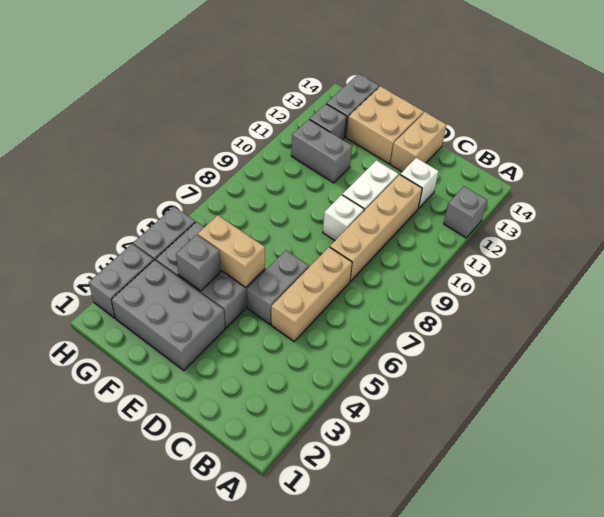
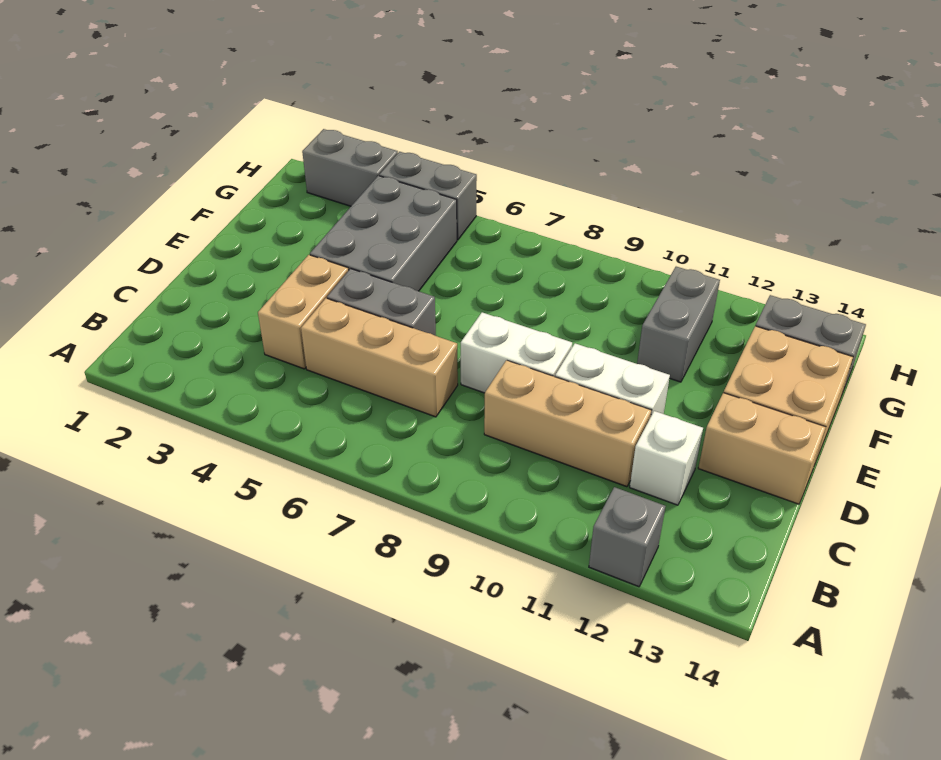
tan 1x4 brick [330,175,422,281] -> tan 1x3 brick [484,360,651,487]
white 1x1 brick [323,195,364,241] -> white 1x2 brick [461,312,572,393]
grey 2x3 brick [111,260,225,370] -> none
tan 1x2 brick [198,215,265,287] -> tan 1x2 brick moved to [258,255,349,369]
grey 1x1 brick [176,235,221,291] -> none
grey 1x1 brick [310,104,347,140] -> none

